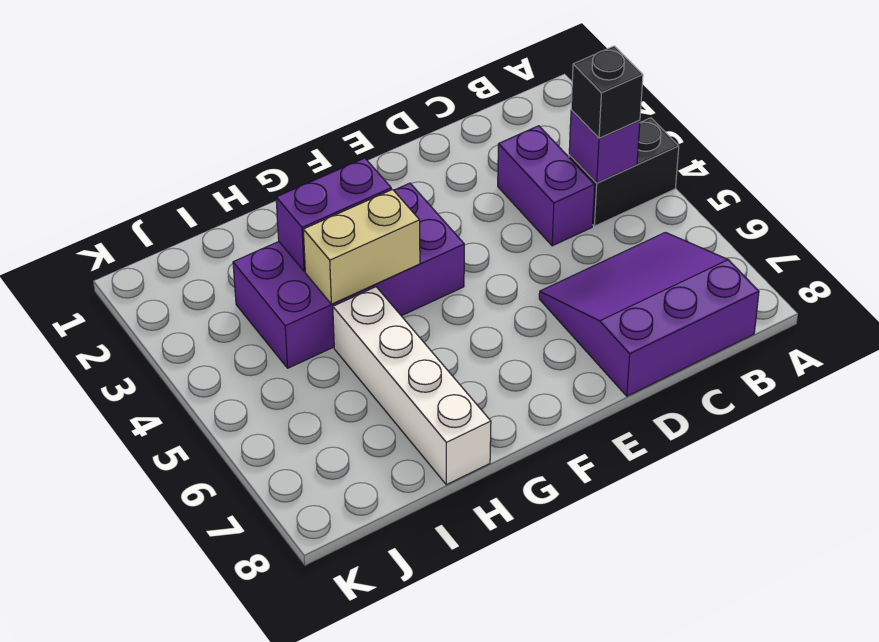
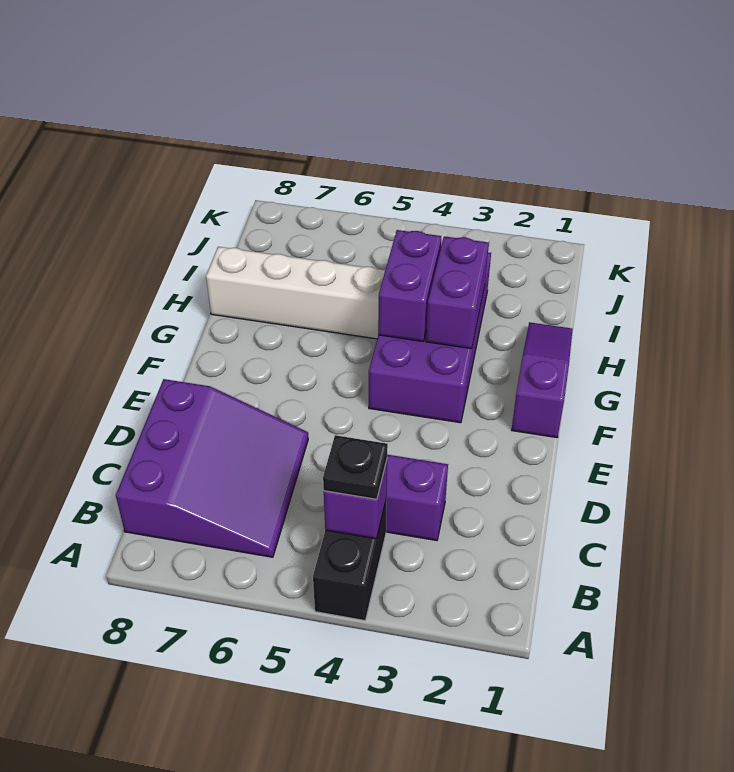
black 1x1 brick [571,46,643,138] -> black 1x1 plate [323,435,388,499]
none -> purple 1x3 slope [512,322,572,438]
tan 1x2 brick [303,190,420,304] -> purple 1x2 brick [378,230,441,341]

